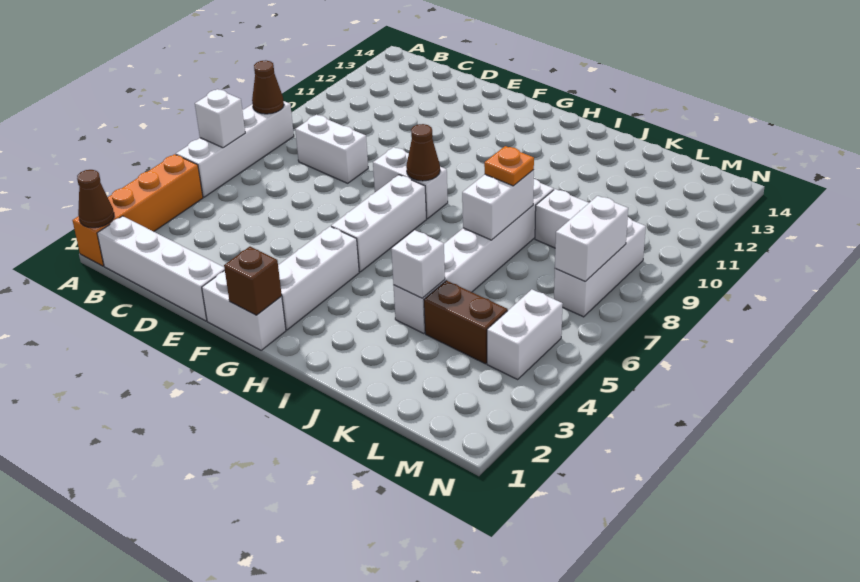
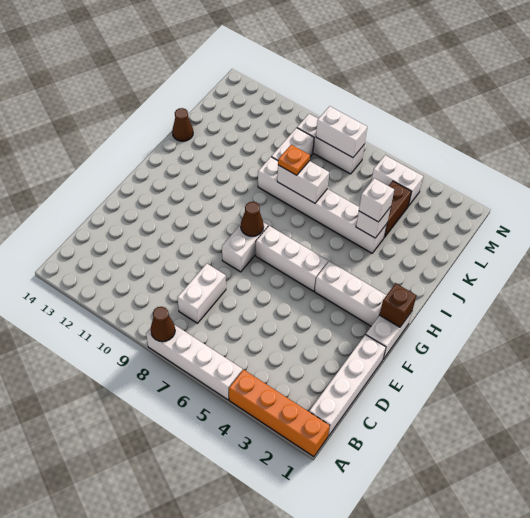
brown 1x1 cone [77,170,114,228] -> brown 1x1 cone moved to [172,108,193,141]
white 1x1 brick [195,89,245,148] -> white 1x1 brick moved to [359,178,394,222]

